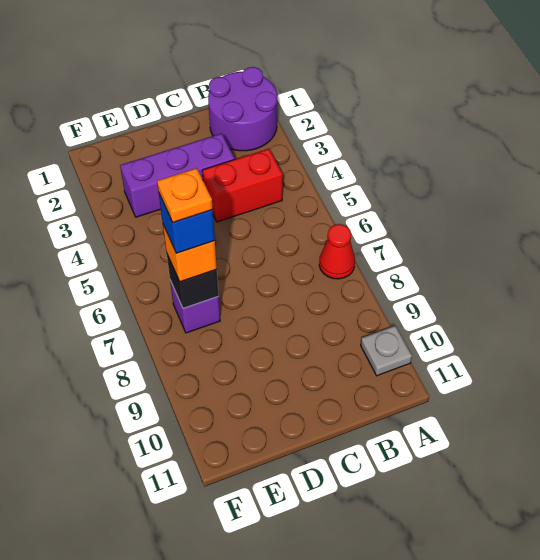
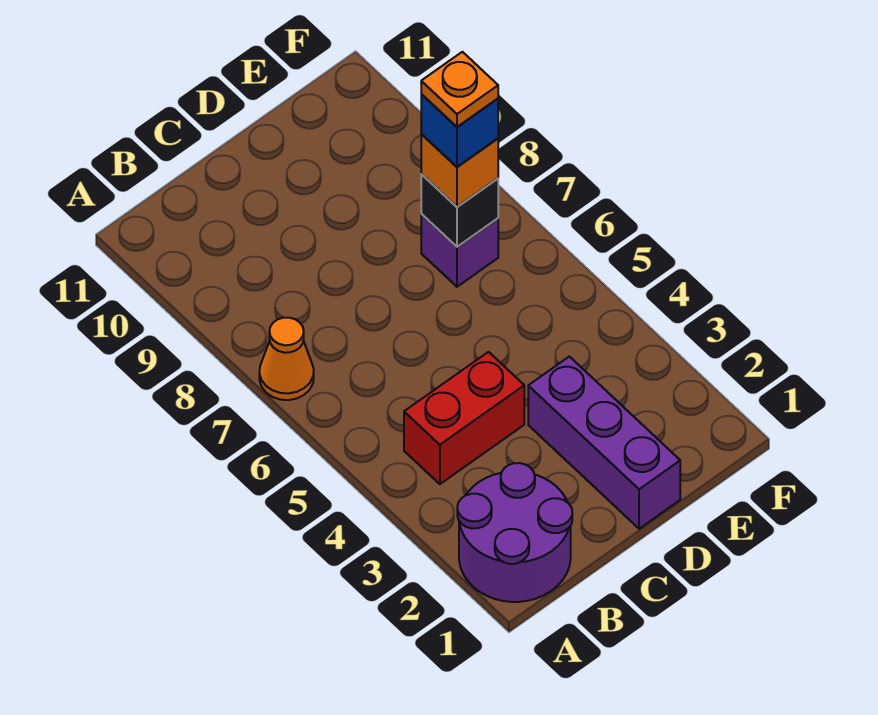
red 1x1 cone [319,224,355,279] -> orange 1x1 cone [259,318,314,400]
grey 1x1 plate [361,326,412,376] -> none
purple 1x3 brick [120,133,235,217] -> purple 1x3 brick turned to [528,357,680,529]

